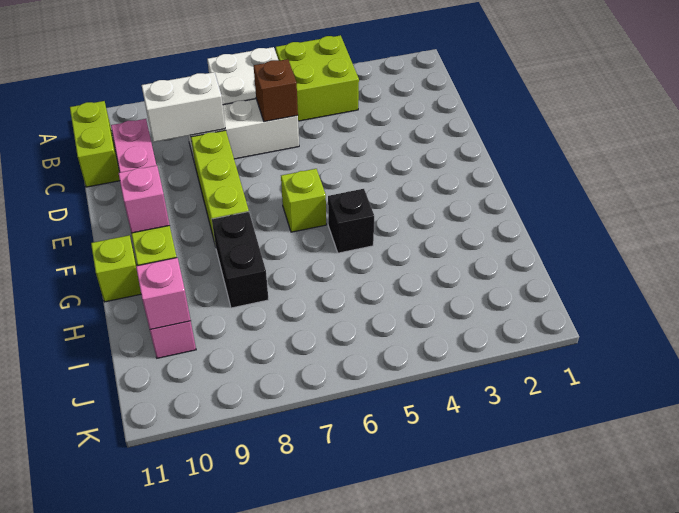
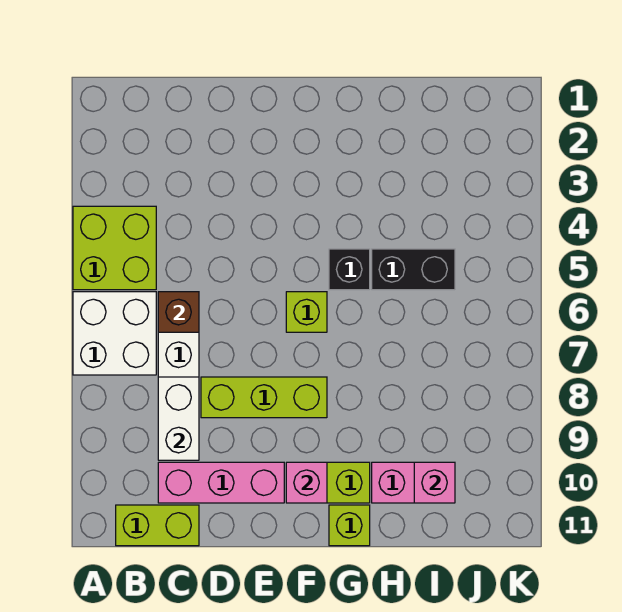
black 1x2 brick [212,212,269,308] -> black 1x2 brick moved to [372,249,455,290]

